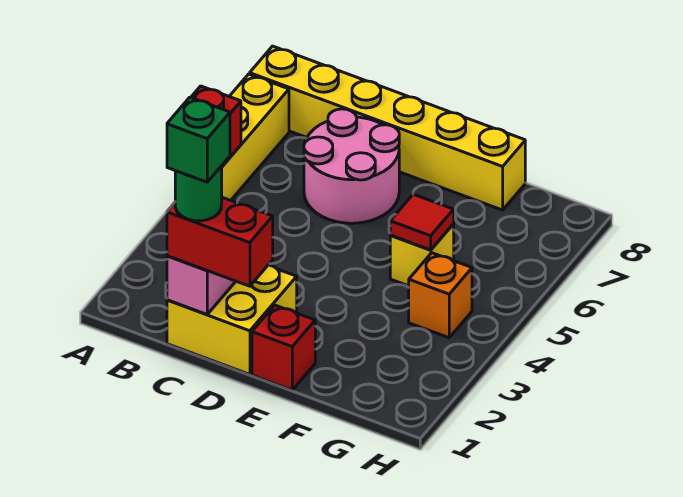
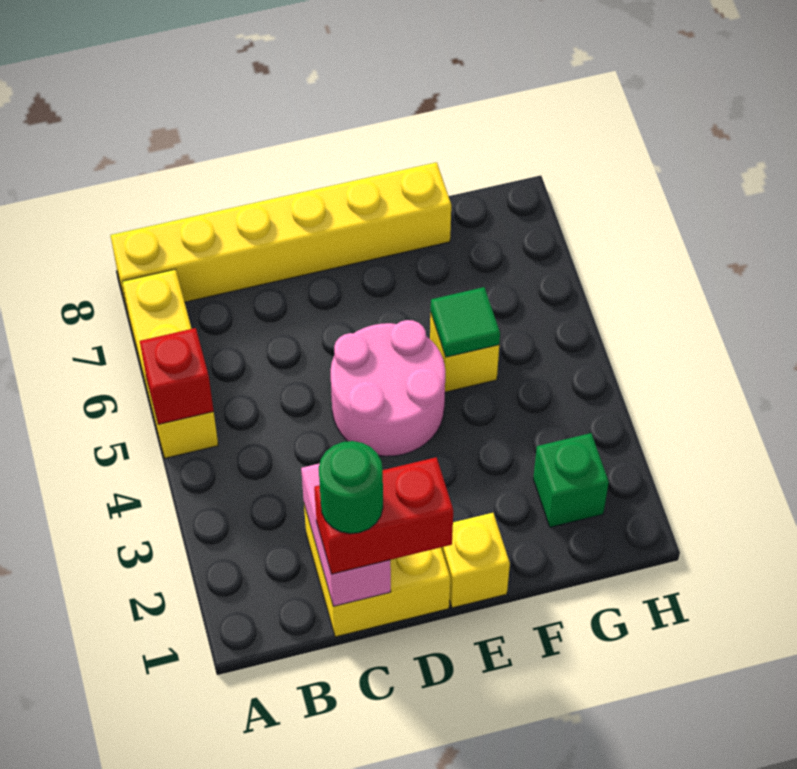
green 1x1 brick [167,97,230,182] -> green 1x1 brick moved to [533,433,609,527]
pink 2x2 round brick [304,109,399,223] -> pink 2x2 round brick moved to [331,320,445,456]
red 1x1 brick [252,305,315,390] -> yellow 1x1 brick [441,513,510,608]
red 1x1 tile [390,194,454,250] -> green 1x1 tile [431,287,500,357]
orange 1x1 brick [409,253,472,338] -> none

